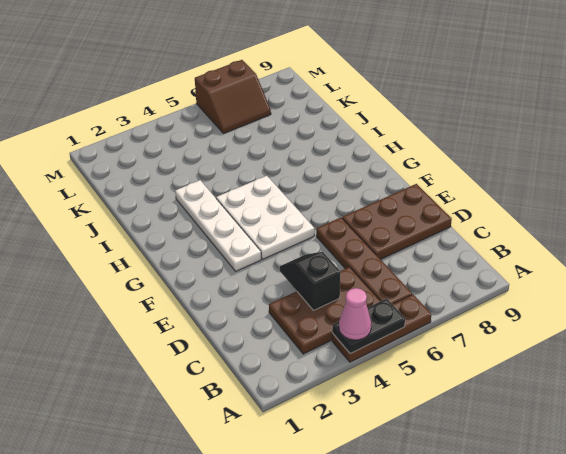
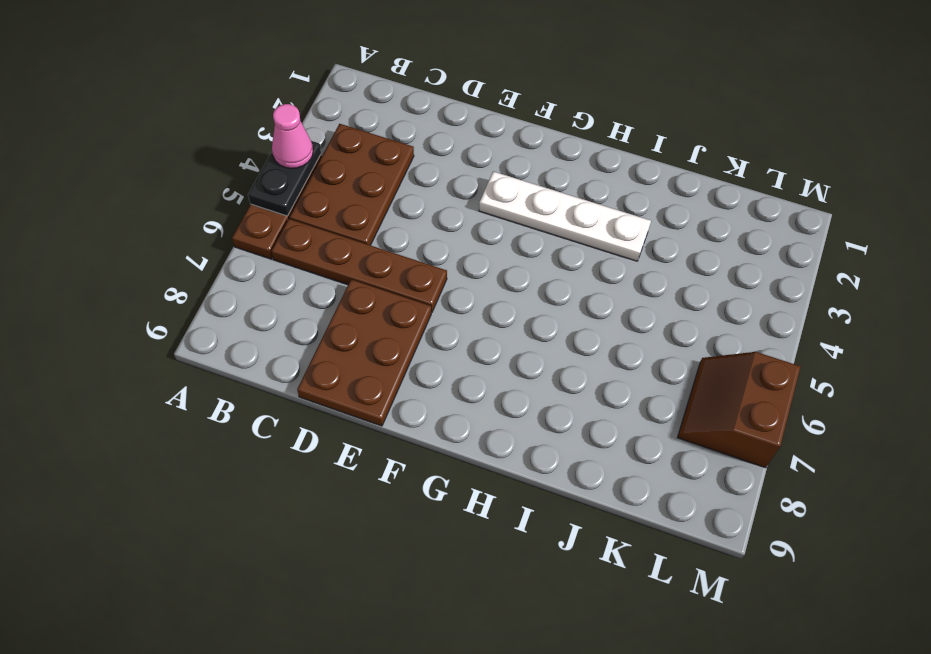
black 1x2 slope [280,252,341,310] -> none
white 2x3 plate [216,176,314,259] -> none

